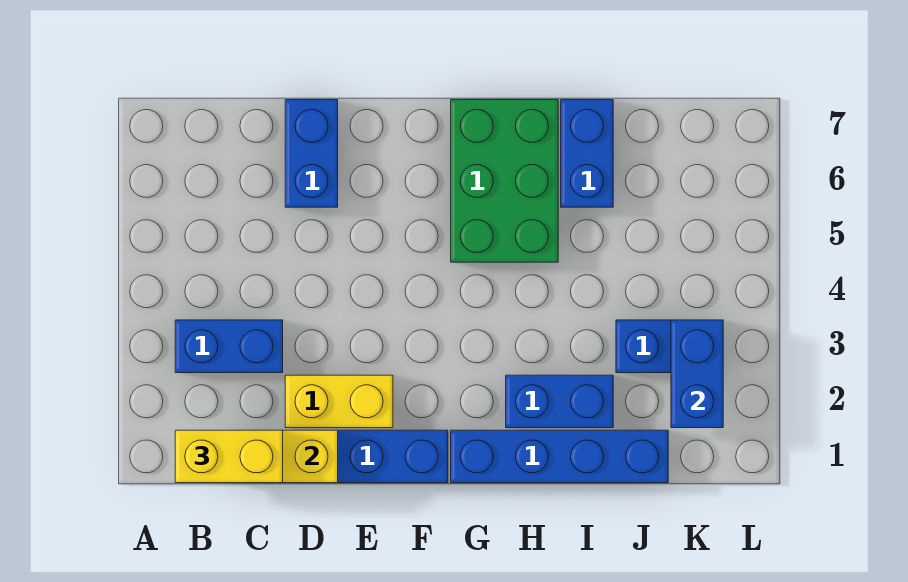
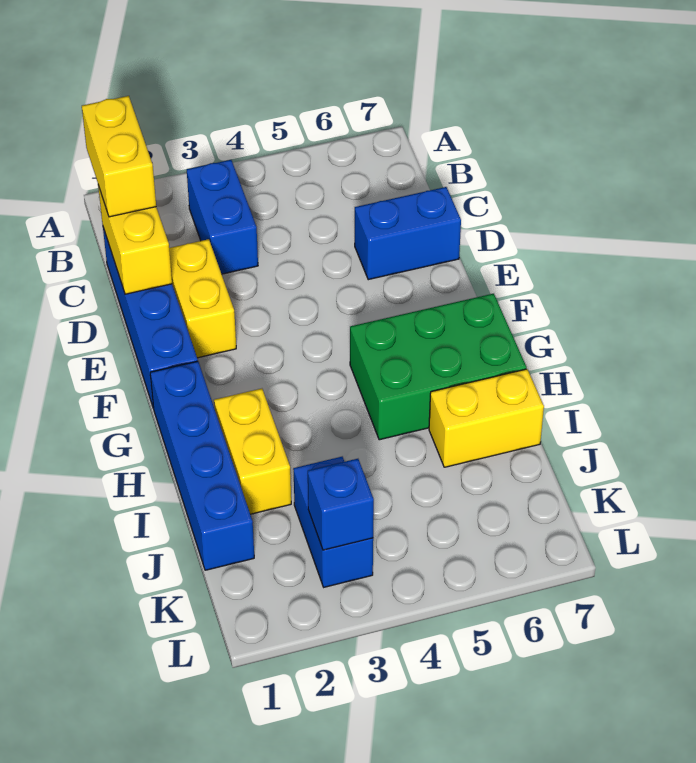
blue 1x2 brick [506,375,613,428] -> yellow 1x2 brick [214,389,291,514]
blue 1x2 brick [561,100,613,207] -> yellow 1x2 brick [429,369,544,467]
blue 1x2 brick [671,320,723,428] -> blue 1x1 brick [308,459,374,550]

